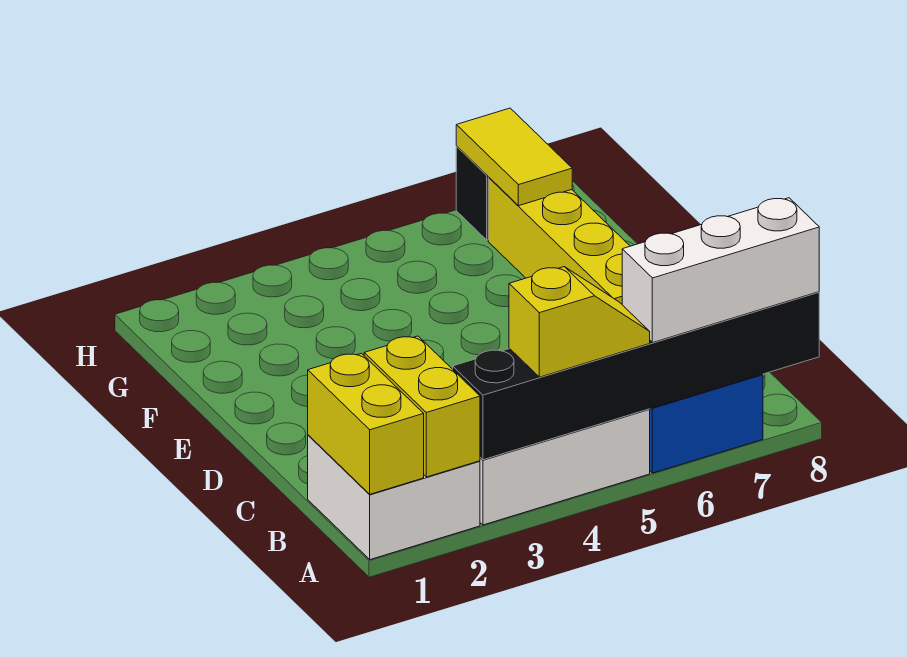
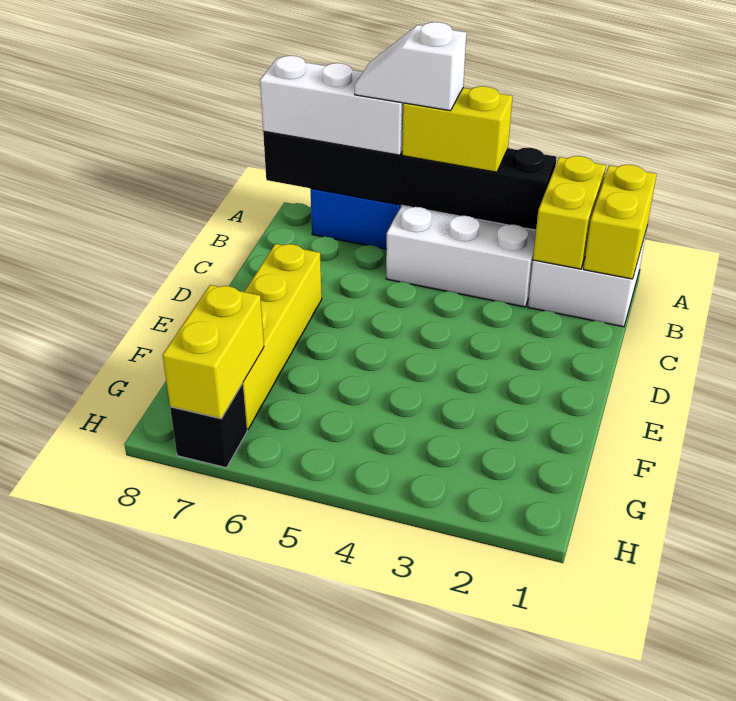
yellow 1x2 slope [509,267,650,377] -> yellow 1x2 brick [402,86,512,172]
none -> white 1x2 slope [355,22,466,111]
yellow 1x2 tile [456,108,572,206] -> yellow 1x2 brick [163,285,264,419]

